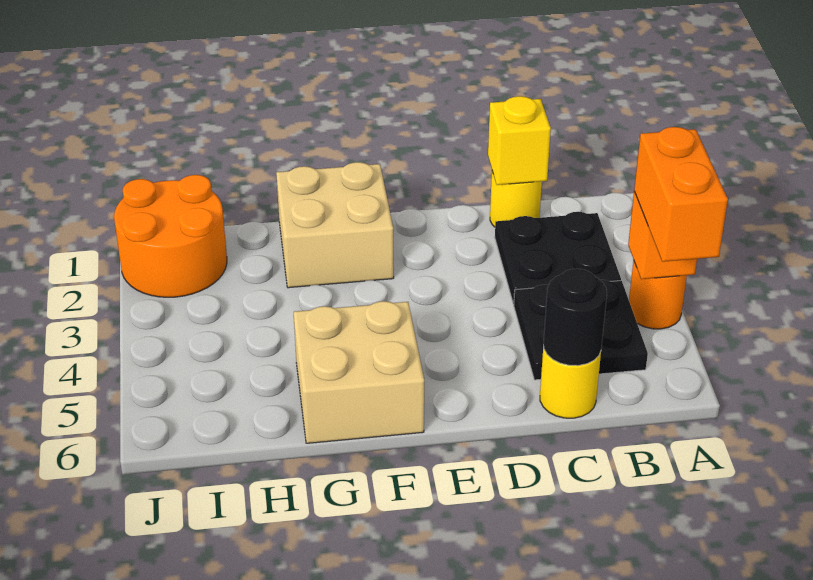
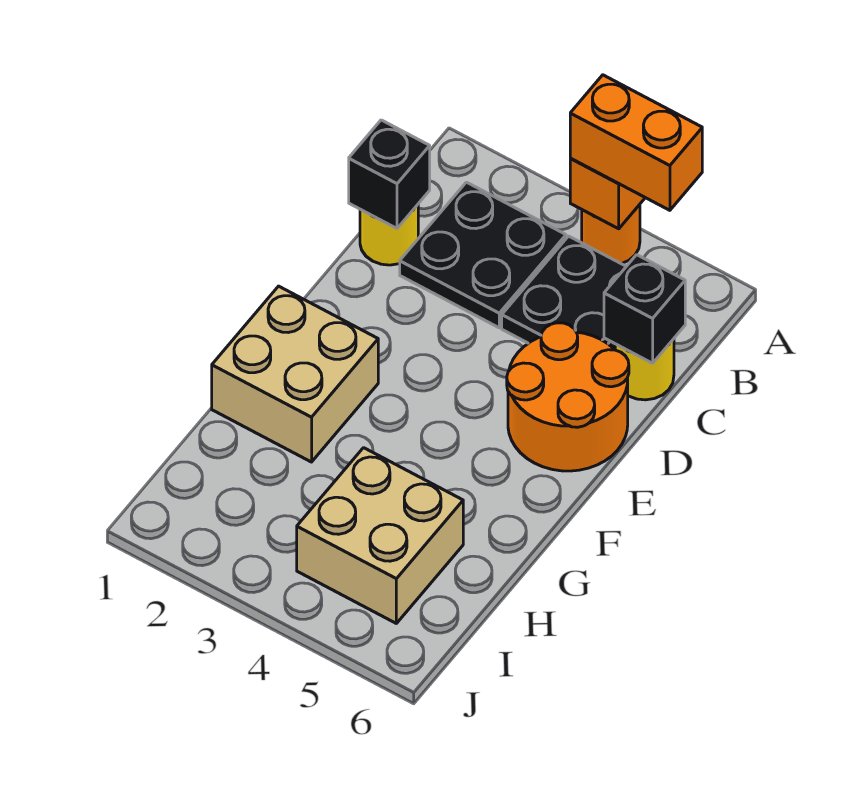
yellow 1x1 brick [488,96,551,185] -> black 1x1 brick [349,120,430,228]
black 1x1 round brick [544,269,607,366] -> black 1x1 brick [604,255,685,363]
tan 2x2 brick [294,301,424,443] -> tan 2x2 brick moved to [297,448,463,623]
orange 2x2 round brick [114,175,227,297] -> orange 2x2 round brick moved to [507,323,629,471]

